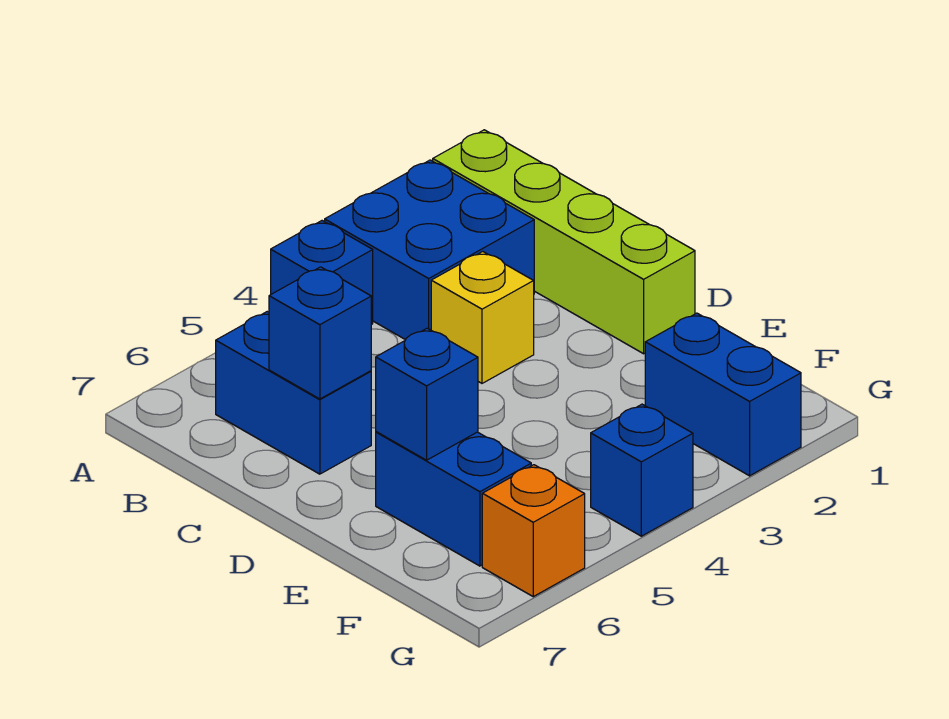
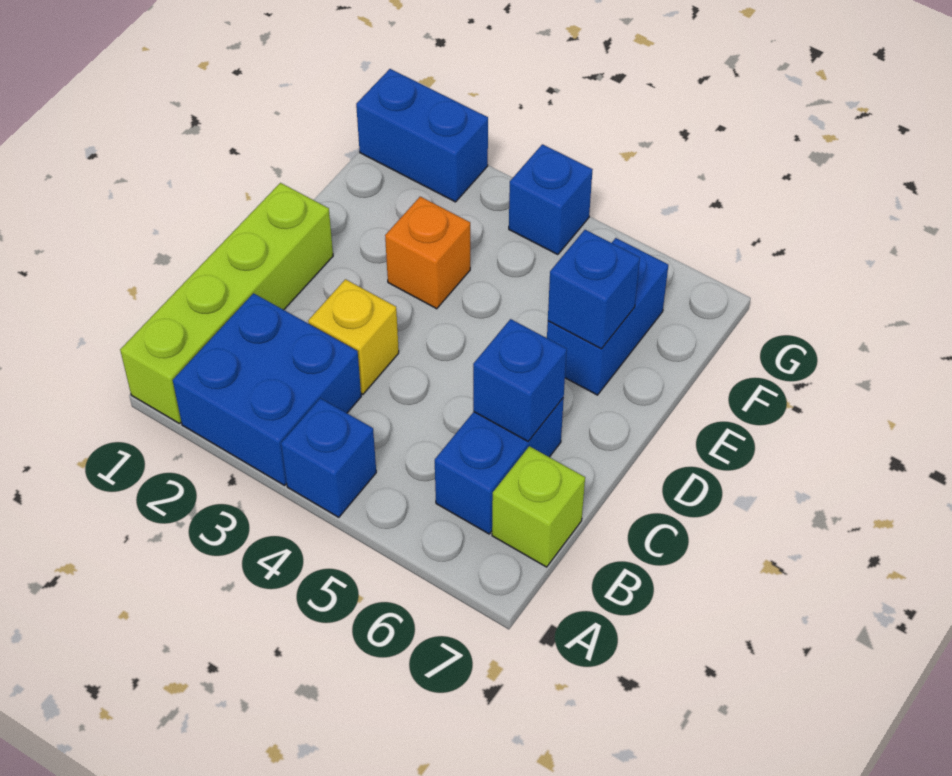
none -> lime 1x1 brick [492,446,585,567]
blue 1x2 brick [645,313,801,476] -> blue 1x2 brick turned to [356,69,488,202]
orange 1x1 brick [482,465,585,597] -> orange 1x1 brick moved to [385,197,470,309]

